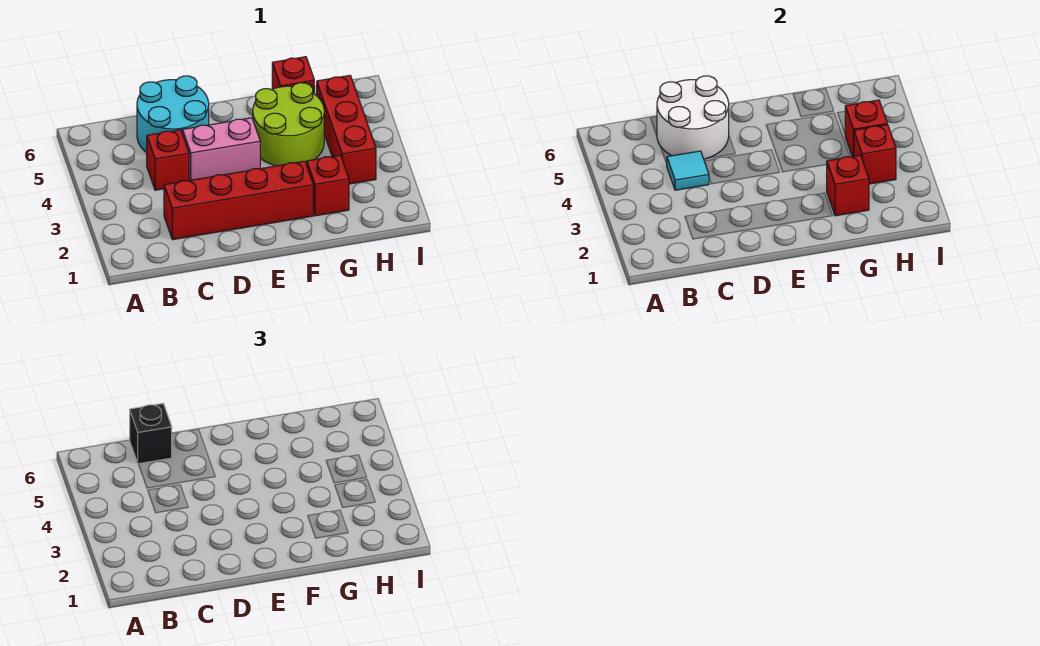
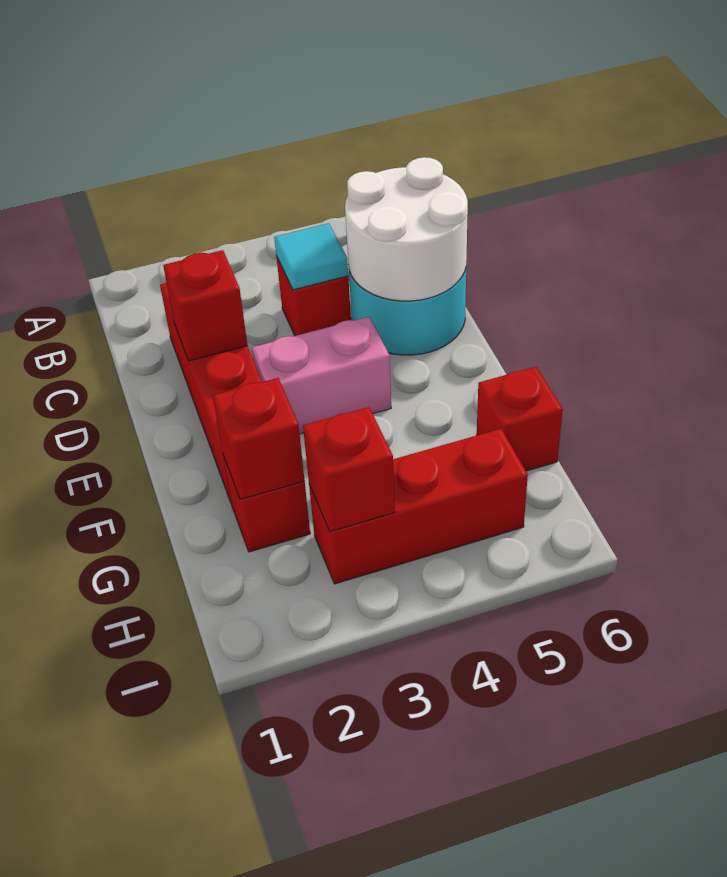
black 1x1 brick [130,404,172,464] -> none
pink 1x2 brick [182,118,260,180] -> pink 1x2 brick turned to [252,317,391,434]
lime 2x2 round brick [253,83,324,166] -> none
red 1x1 brick [845,100,887,157] -> red 1x1 brick moved to [163,250,248,361]

